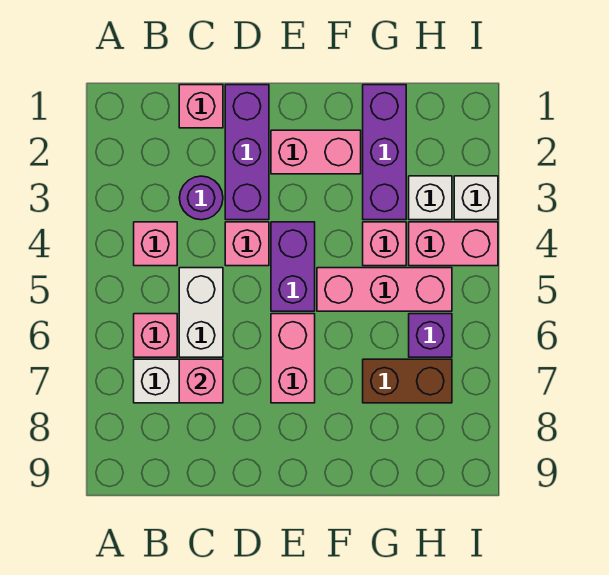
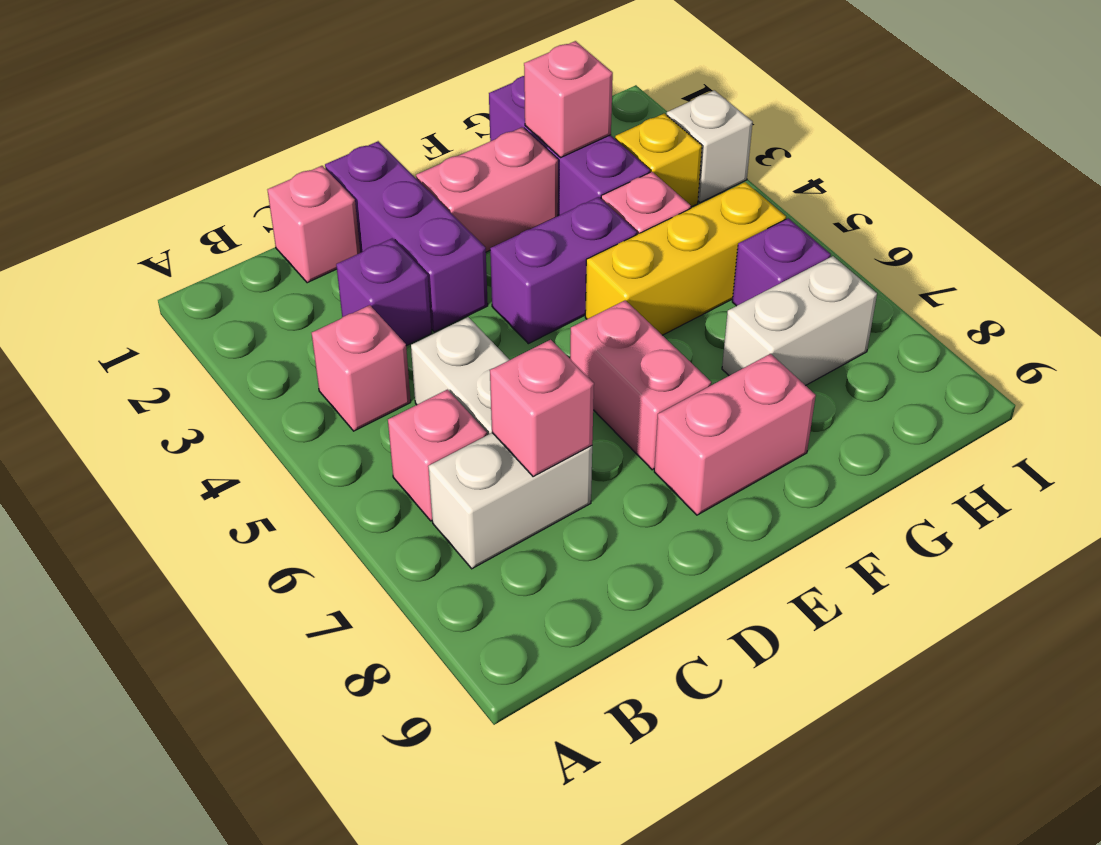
purple 1x1 round brick [179,176,223,220] -> purple 1x1 brick [336,238,431,346]
pink 1x1 brick [225,222,269,266] -> pink 1x1 brick moved to [524,41,613,157]
purple 1x2 brick [271,222,315,311] -> purple 1x2 brick turned to [490,197,637,344]
pink 1x3 brick [317,268,452,311] -> yellow 1x3 brick [585,182,786,335]
brown 1x2 brick [363,359,452,403] -> white 1x2 brick [722,256,877,386]
white 1x1 brick [409,176,452,220] -> yellow 1x1 brick [615,114,702,207]
pink 1x2 brick [409,222,498,266] -> pink 1x2 brick moved to [654,354,816,515]

